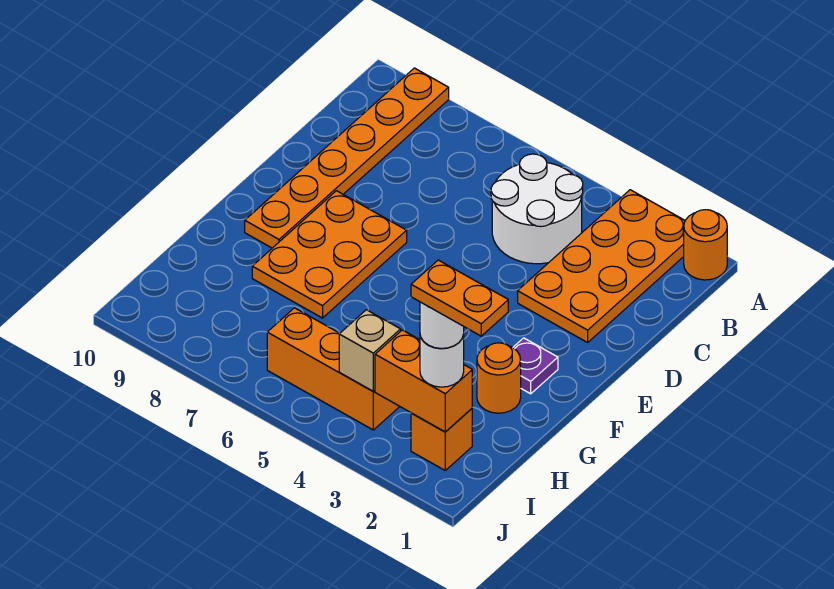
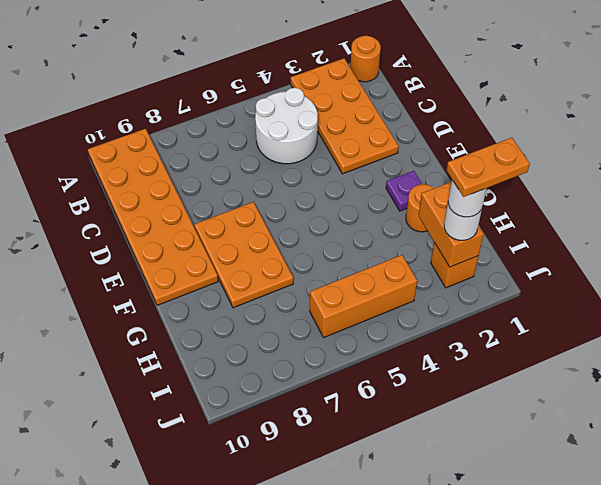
orange 1x6 plate [245,68,449,248] -> orange 2x6 plate [88,129,218,305]
orange 1x2 brick [375,330,472,432] -> orange 1x2 brick turned to [419,182,484,267]
tan 1x1 brick [339,310,401,392] -> none

